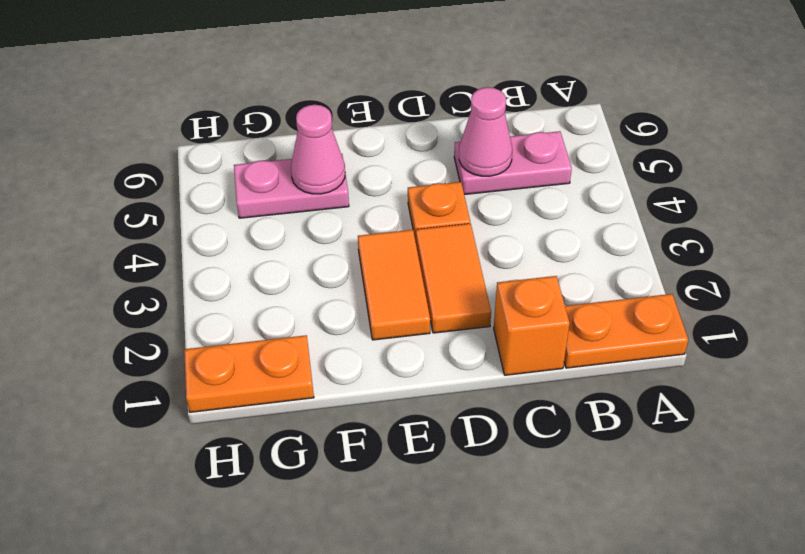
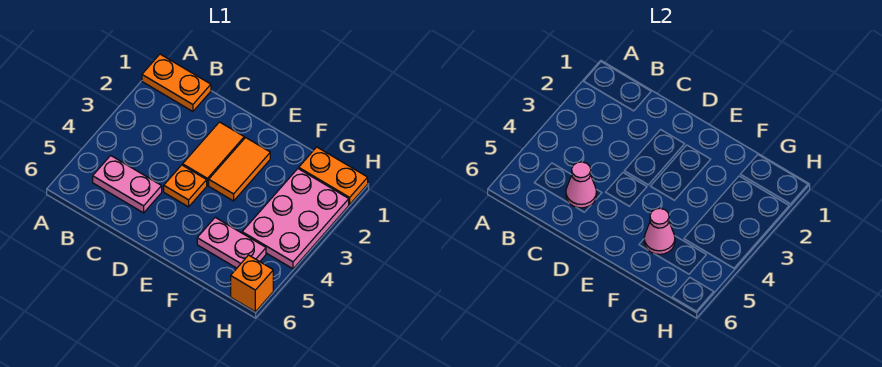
orange 1x1 brick [494,276,570,375] -> orange 1x1 brick moved to [231,255,273,312]
none -> pink 2x3 plate [242,169,349,269]

